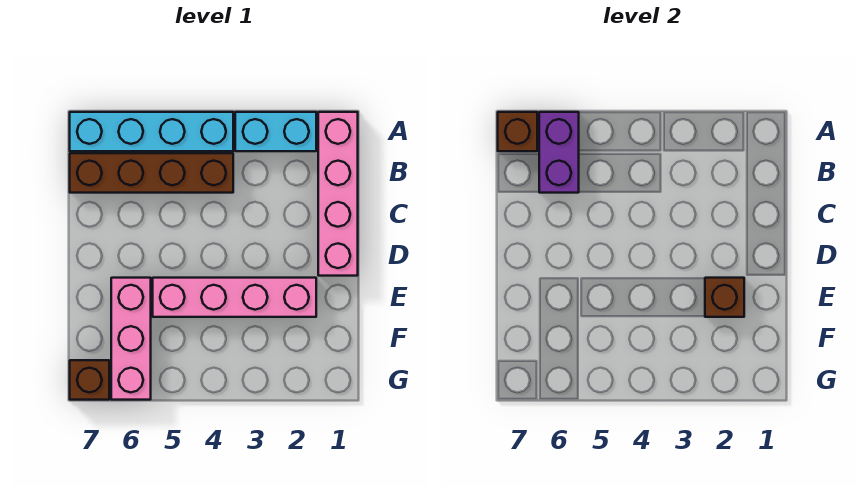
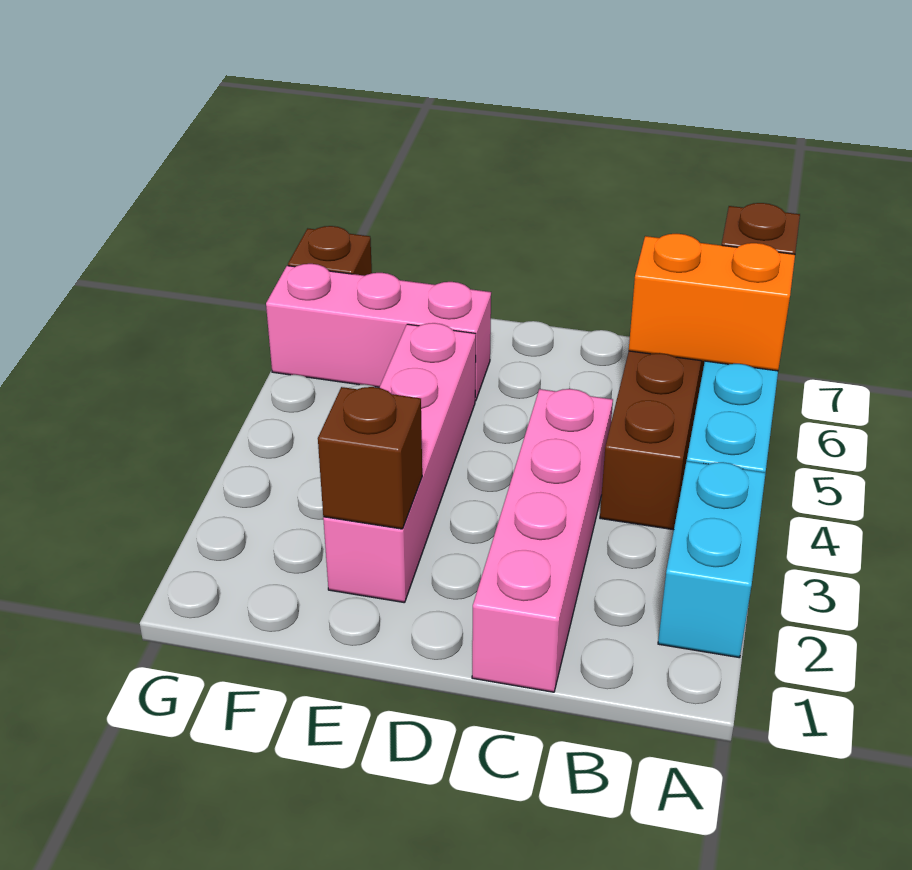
pink 1x4 brick [318,112,358,276] -> pink 1x4 brick turned to [472,389,613,692]
purple 1x2 brick [539,112,579,193] -> orange 1x2 brick [629,234,795,371]

